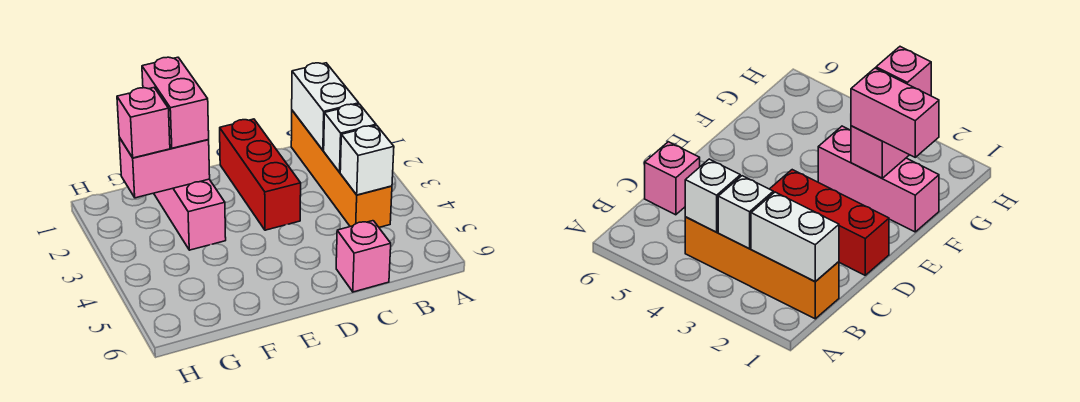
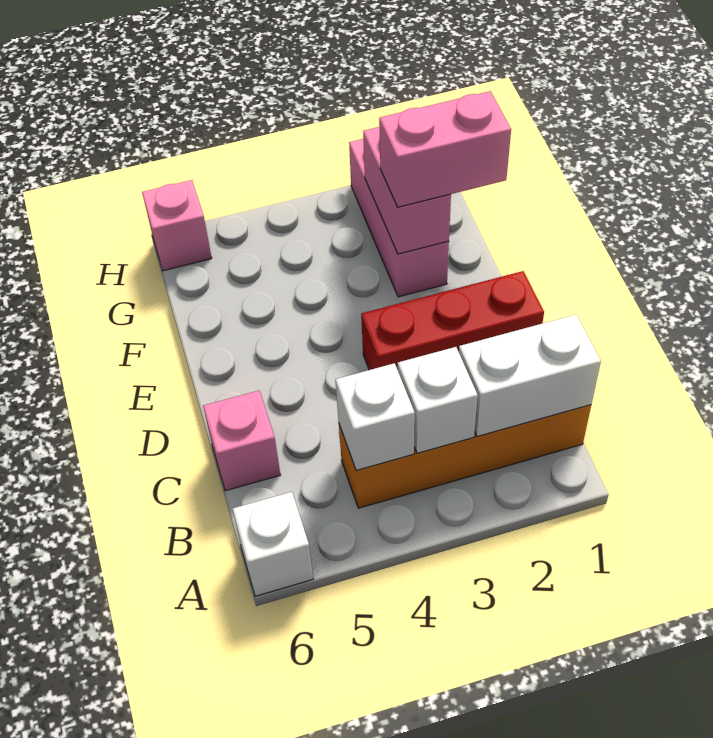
none -> white 1x1 brick [233,492,313,596]
pink 1x3 brick [154,179,226,250] -> pink 1x3 brick turned to [349,139,449,297]
pink 1x1 brick [117,88,170,158] -> pink 1x1 brick moved to [142,180,212,271]

